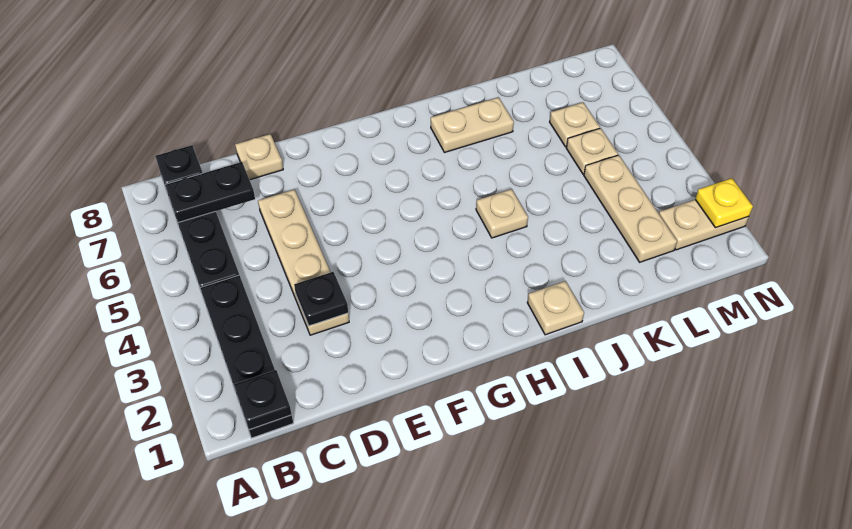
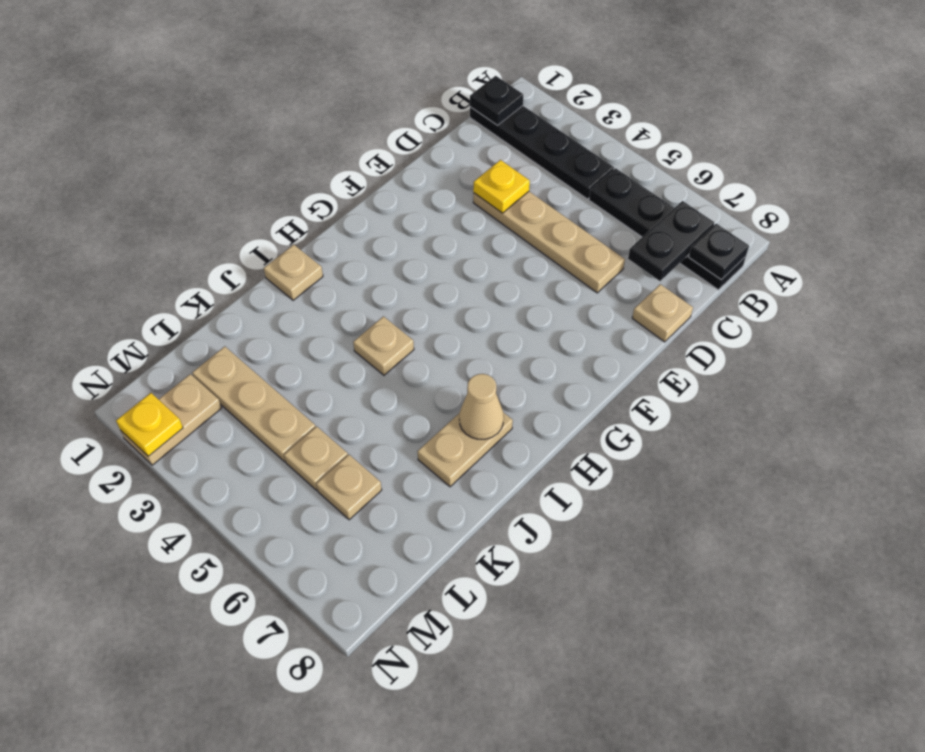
black 1x1 plate [294,272,348,326] -> yellow 1x1 plate [473,160,530,213]
none -> tan 1x1 cone [459,374,504,439]

